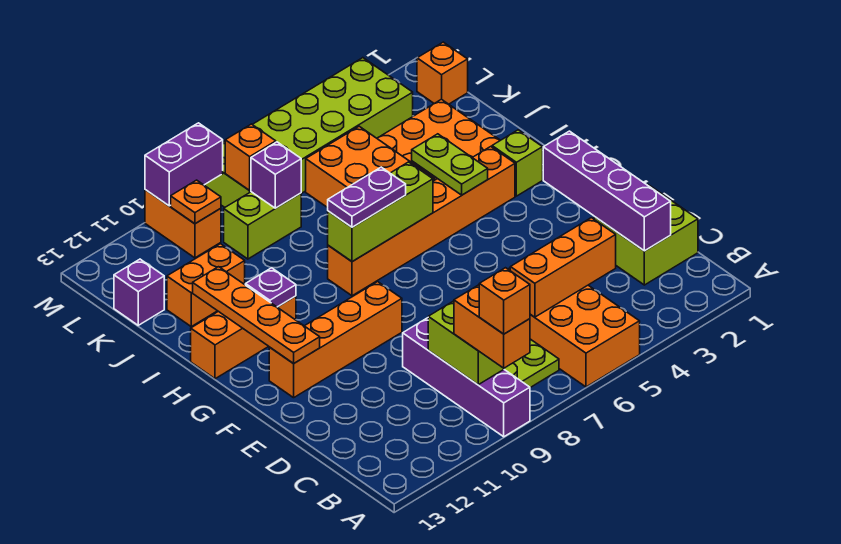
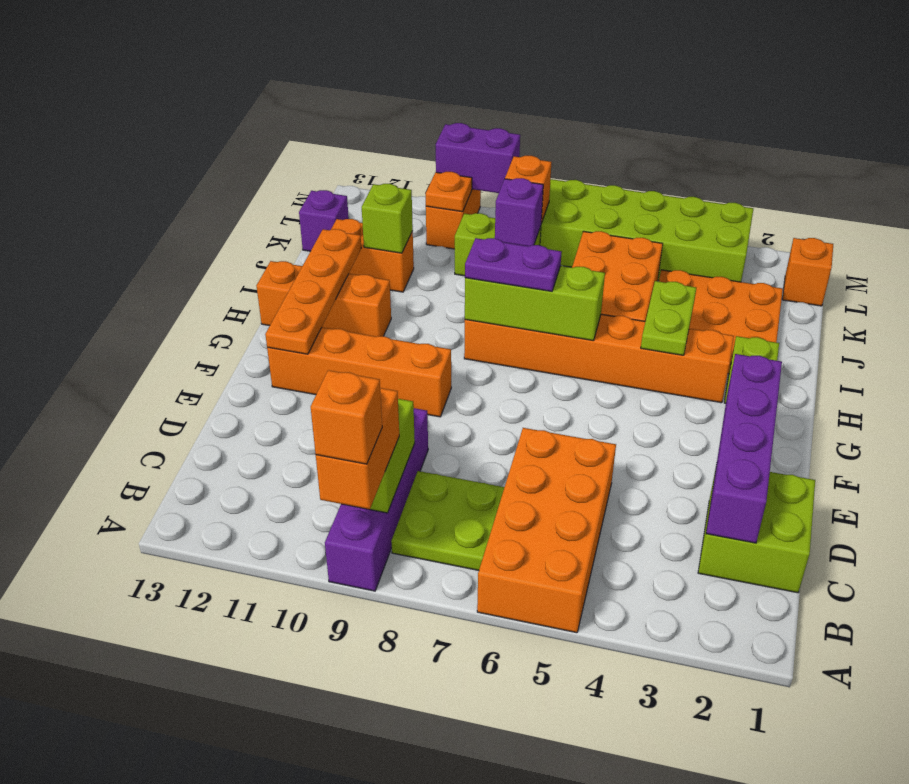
orange 1x3 brick [510,218,616,317] -> none
purple 1x1 plate [246,268,296,307] -> none
none -> lime 1x1 brick [362,184,413,253]

